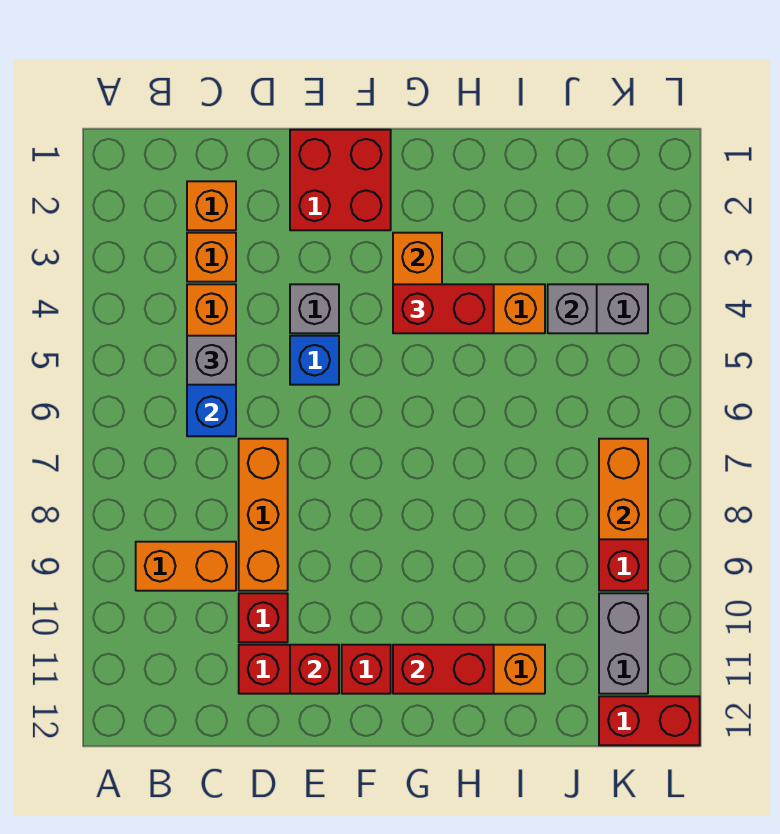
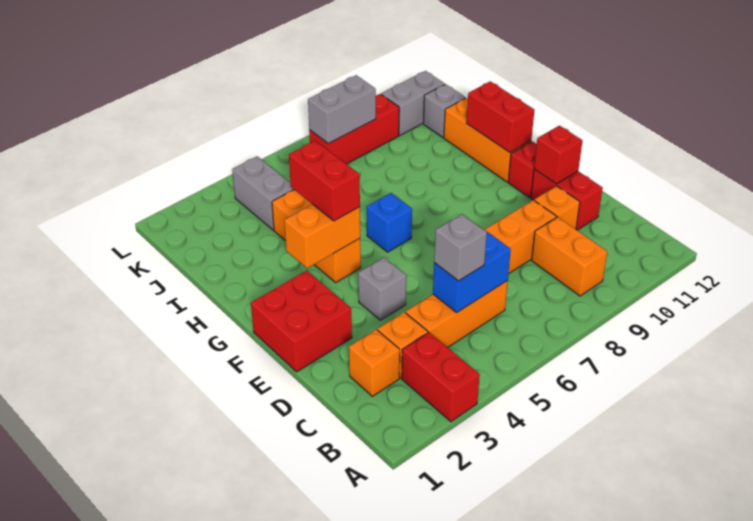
red 1x1 brick [239,593,288,642] -> orange 1x1 brick [534,186,580,229]
blue 1x1 brick [290,336,339,385] -> blue 1x1 brick moved to [367,193,412,252]
grey 1x1 brick [548,284,597,333] -> grey 1x1 brick moved to [423,84,466,137]
orange 1x2 brick [599,439,648,539] -> grey 1x2 brick [308,75,376,144]
red 1x2 brick [599,696,700,745] -> red 1x2 brick moved to [402,333,480,422]

